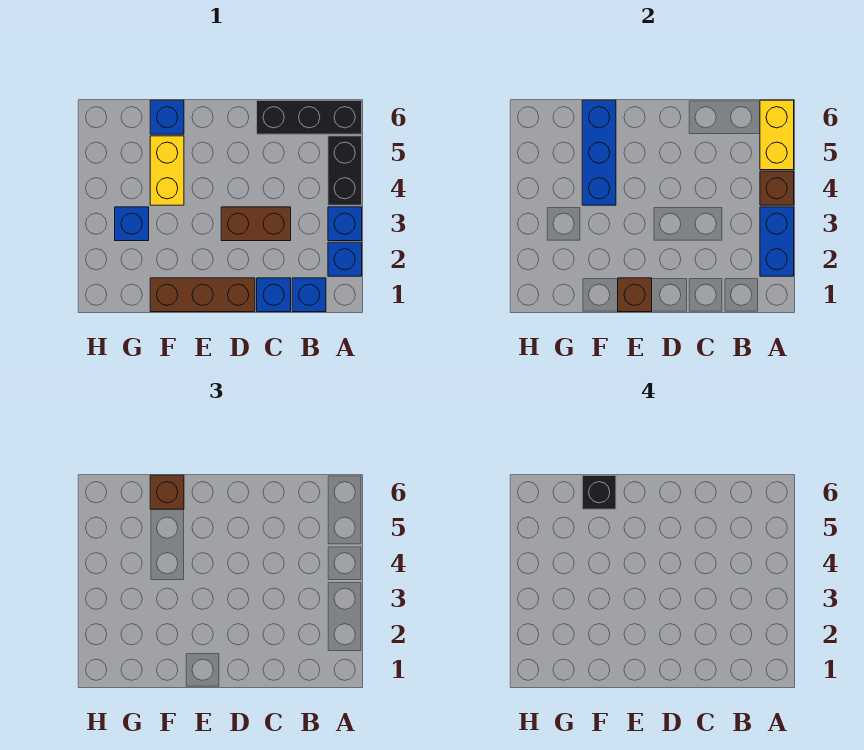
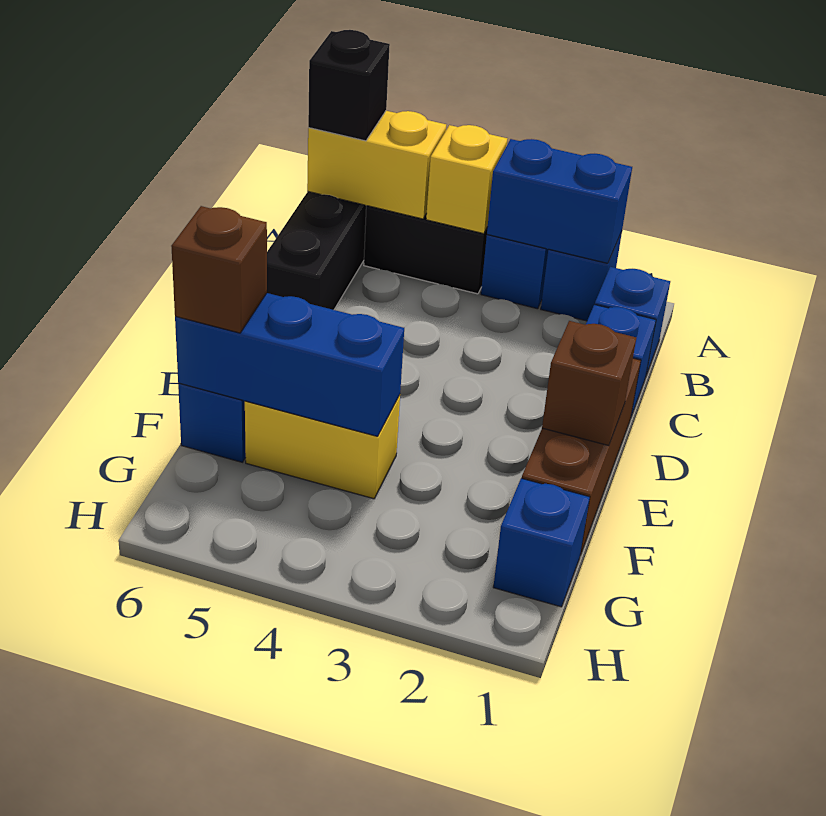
brown 1x1 brick [760,171,794,205] -> yellow 1x1 brick [426,125,507,234]
brown 1x2 brick [221,207,291,241] -> none
black 1x1 brick [582,475,616,509] -> black 1x1 brick moved to [308,30,390,141]
blue 1x1 brick [115,207,149,241] -> blue 1x1 brick moved to [493,478,590,607]

